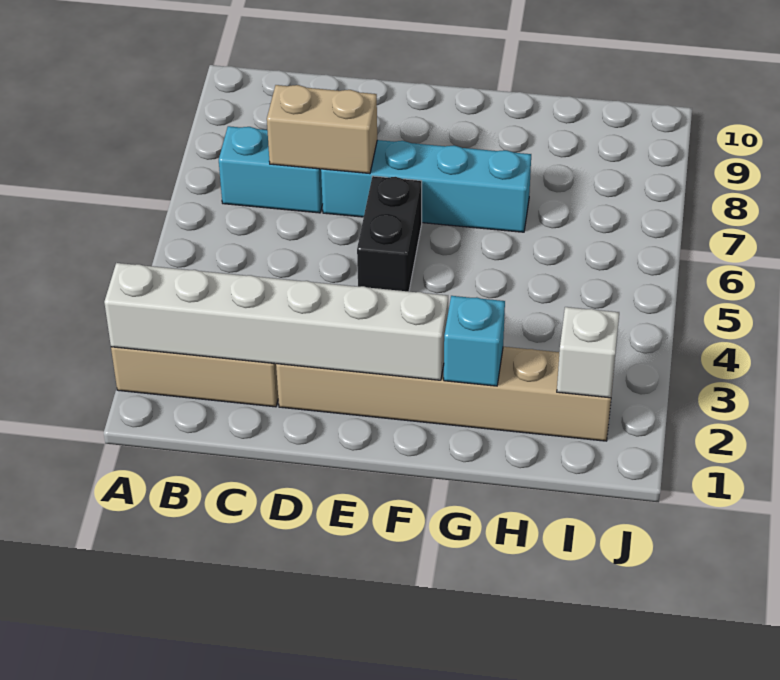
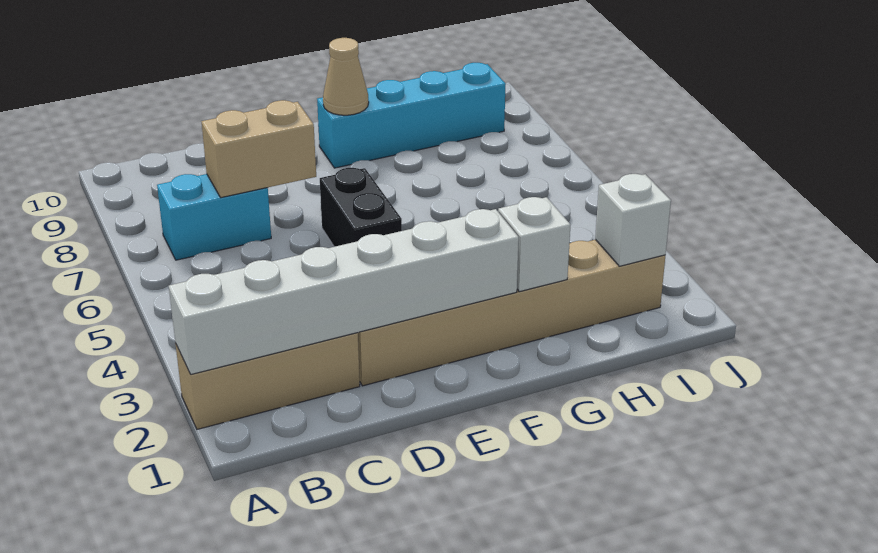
cyan 1x4 brick [321,140,531,232] -> cyan 1x4 brick moved to [317,63,506,168]
none -> tan 1x1 cone [323,38,369,115]
cyan 1x1 brick [444,296,505,386] -> white 1x1 brick [498,197,570,292]

